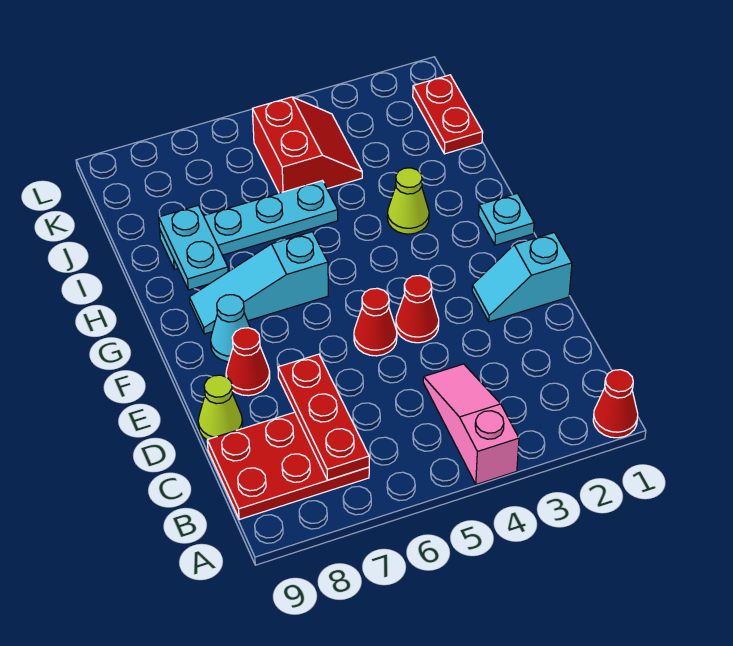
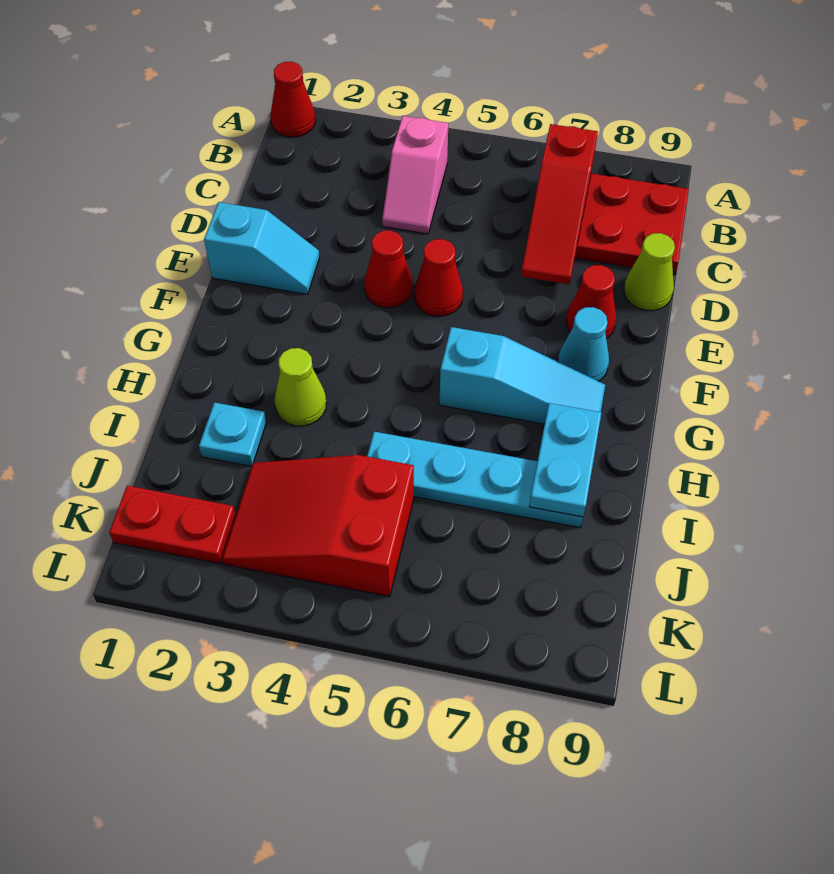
pink 1x3 slope [423,364,519,484] -> pink 1x2 slope [382,116,448,234]
red 1x3 plate [278,354,369,480] -> red 1x3 slope [521,124,598,284]
cyan 1x1 plate [479,193,534,245] -> cyan 1x1 plate moved to [199,403,266,466]
red 1x2 plate [413,75,483,154] -> red 1x2 plate turned to [109,486,236,564]
red 2x2 slope [252,97,362,193] -> red 2x3 slope [222,455,414,597]

